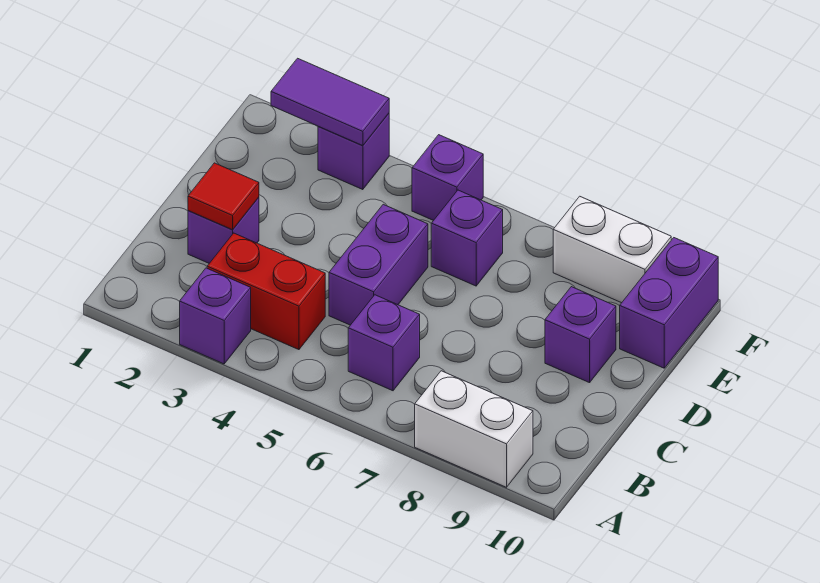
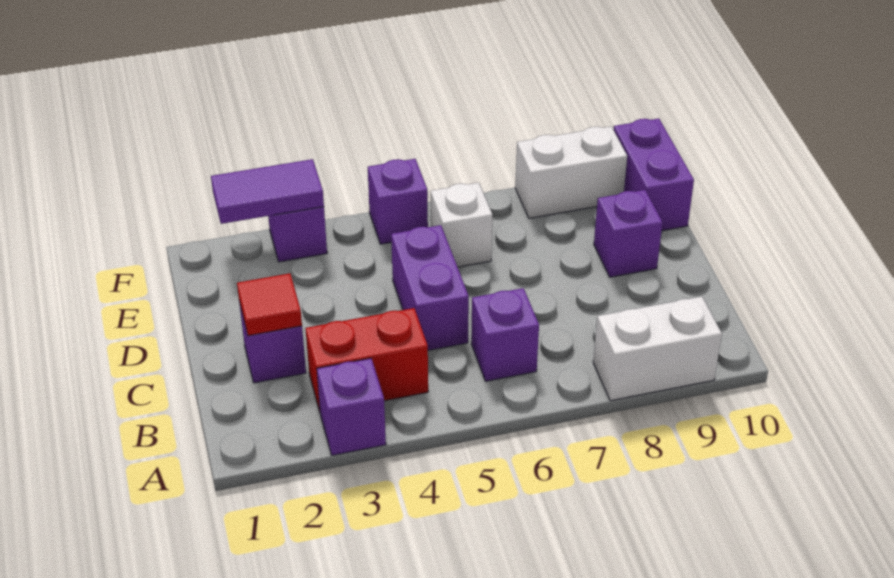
purple 1x1 brick [431,190,503,286] -> white 1x1 brick [431,183,492,267]

